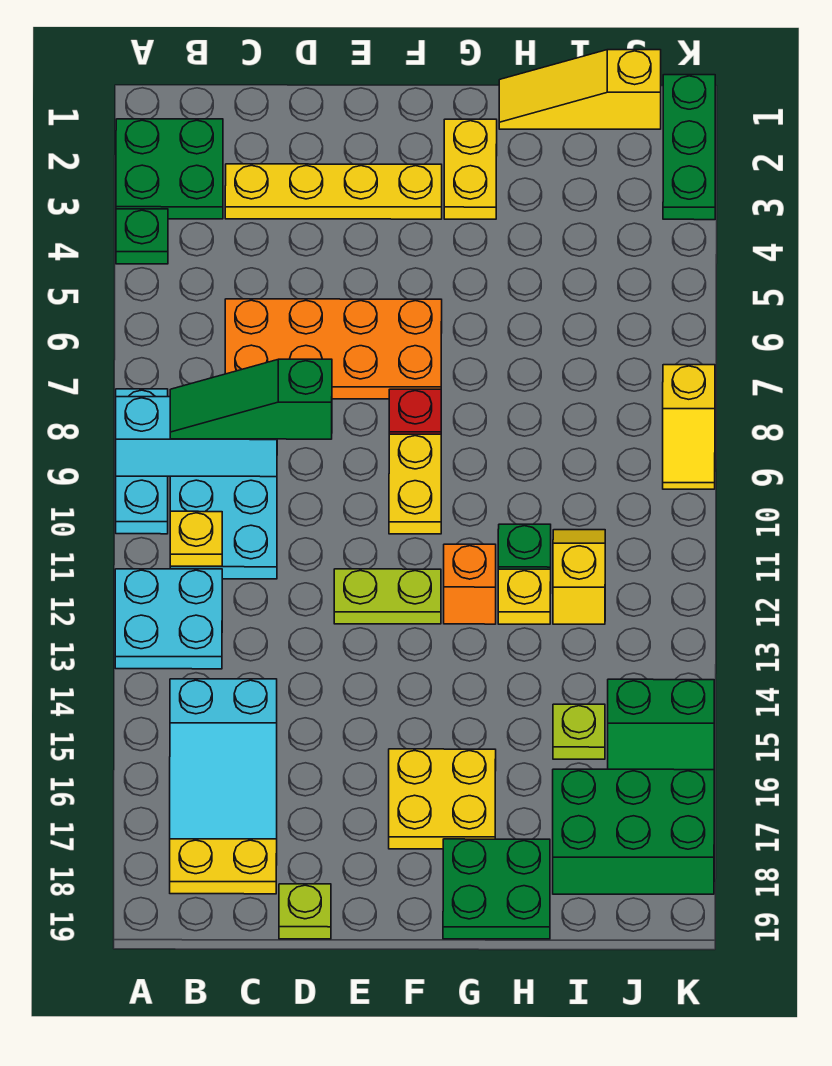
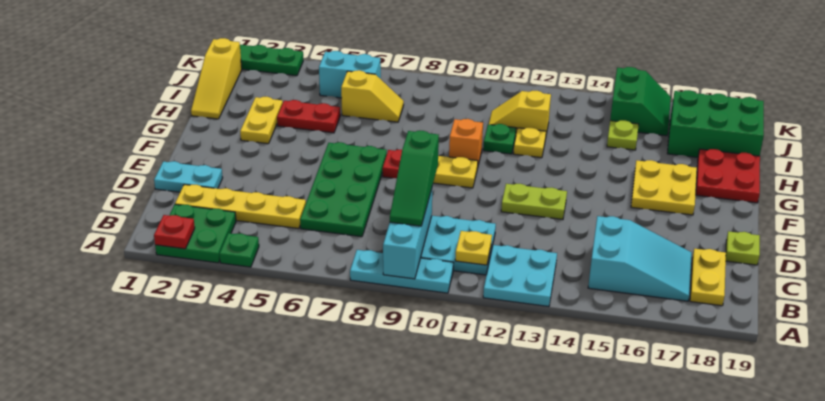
none -> red 1x1 plate [154,215,195,249]
yellow 1x4 plate [225,164,442,219] -> yellow 1x4 plate turned to [175,185,306,229]
orange 2x4 plate [225,299,442,399] -> green 2x4 plate [300,142,387,237]
none -> cyan 1x2 plate [154,161,223,192]
lime 1x2 plate [334,569,441,624] -> lime 1x2 plate turned to [501,184,567,219]
yellow 1x2 plate [444,119,497,219] -> yellow 1x2 plate turned to [240,97,283,144]
orange 1x1 brick [444,544,496,624] -> orange 1x1 brick moved to [449,119,483,169]
green 2x2 plate [443,839,550,939] -> red 2x2 plate [696,149,760,203]
none -> red 1x2 plate [277,100,340,133]
green 2x3 brick [553,769,714,894] -> green 2x3 brick turned to [667,90,764,157]
none -> cyan 1x2 brick [319,51,381,98]
yellow 1x2 slope [663,365,715,489] -> yellow 1x2 slope moved to [341,70,404,122]

